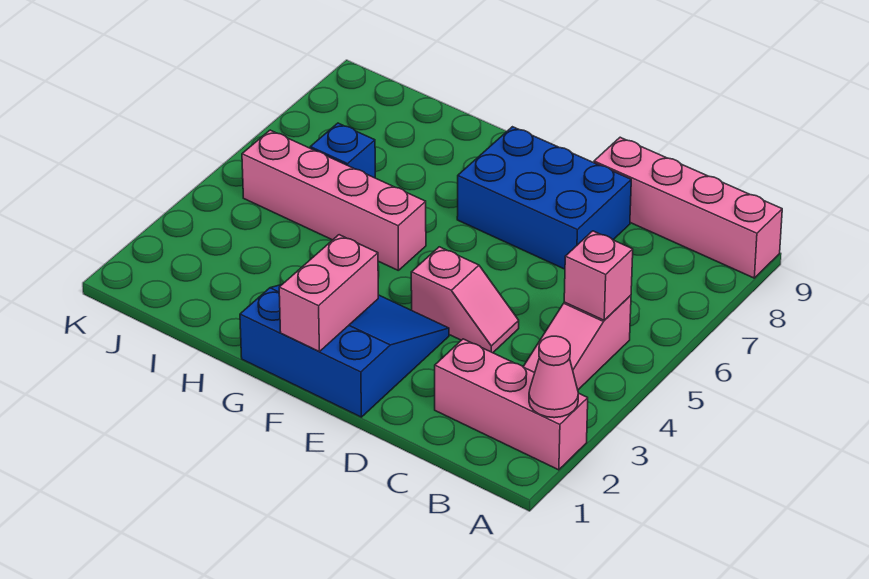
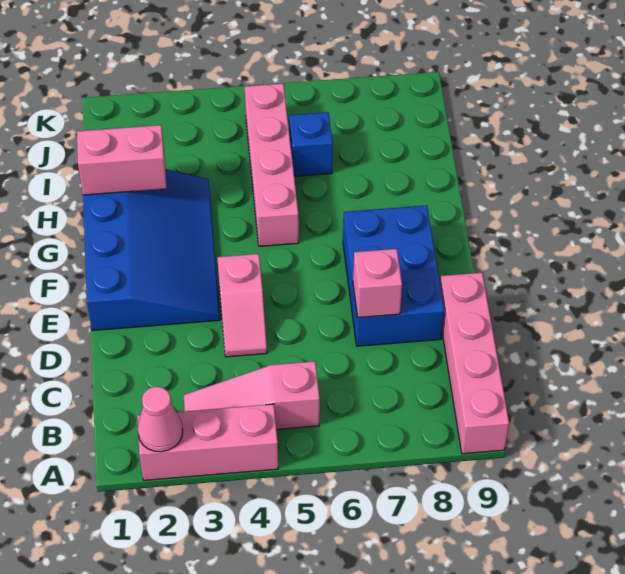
pink 1x3 brick [435,339,588,470] -> pink 1x3 brick turned to [137,404,278,480]
pink 1x1 brick [564,231,633,320] -> pink 1x1 brick moved to [353,249,402,317]
blue 3x3 slope [240,285,449,417] -> blue 3x4 slope [83,169,220,331]
pink 1x2 brick [279,235,378,352] -> pink 1x2 brick moved to [77,125,167,195]

